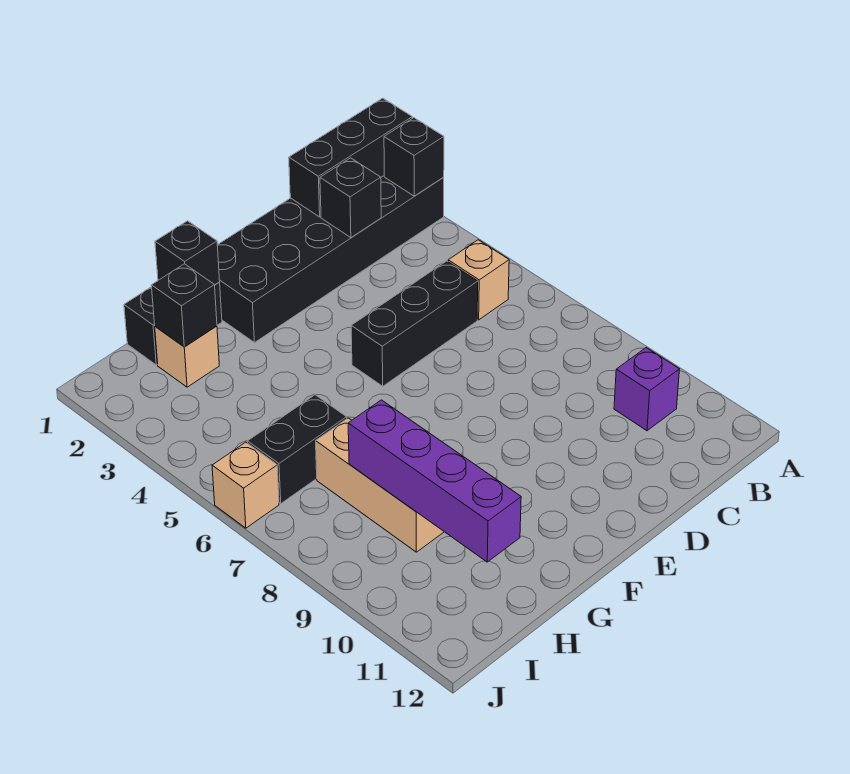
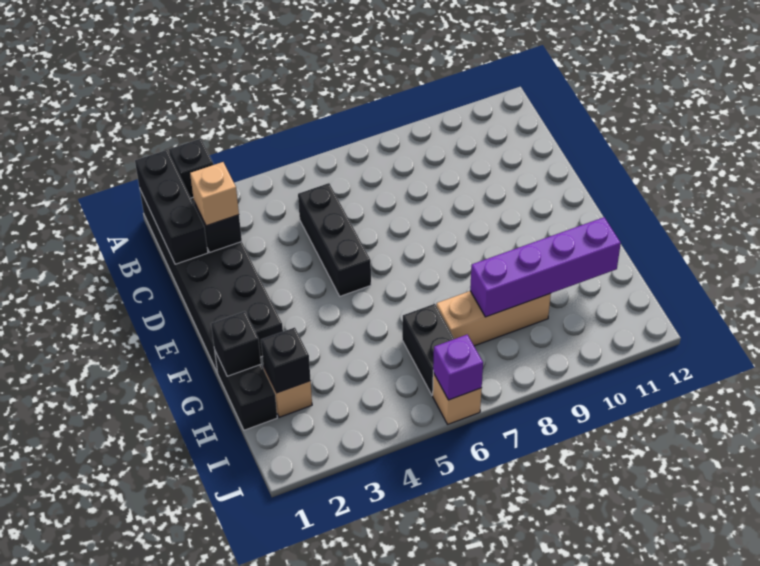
tan 1x1 brick [448,240,509,320] -> tan 1x1 brick moved to [190,162,239,226]
purple 1x1 brick [614,348,679,431] -> purple 1x1 brick moved to [433,335,483,400]

